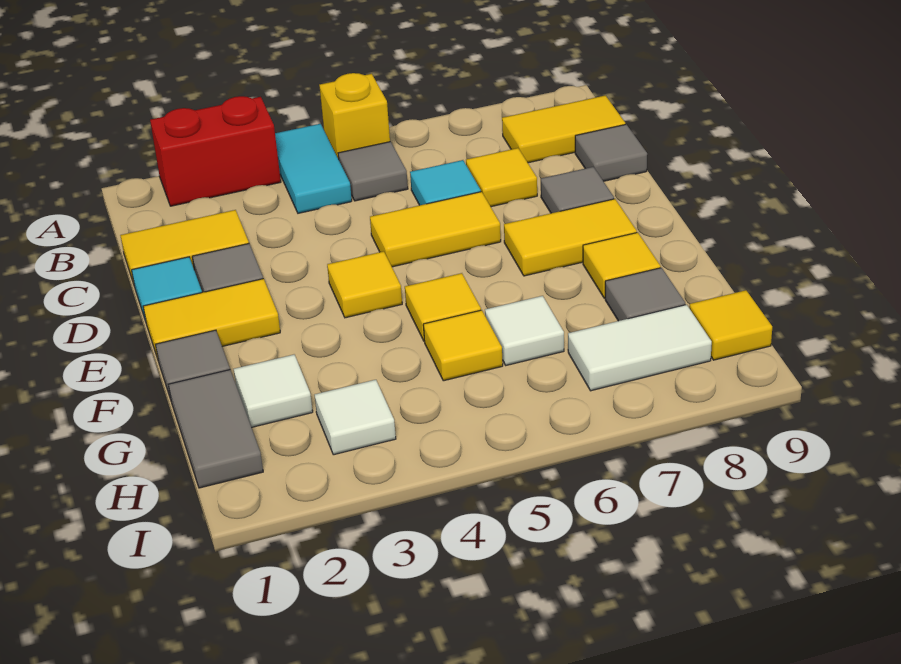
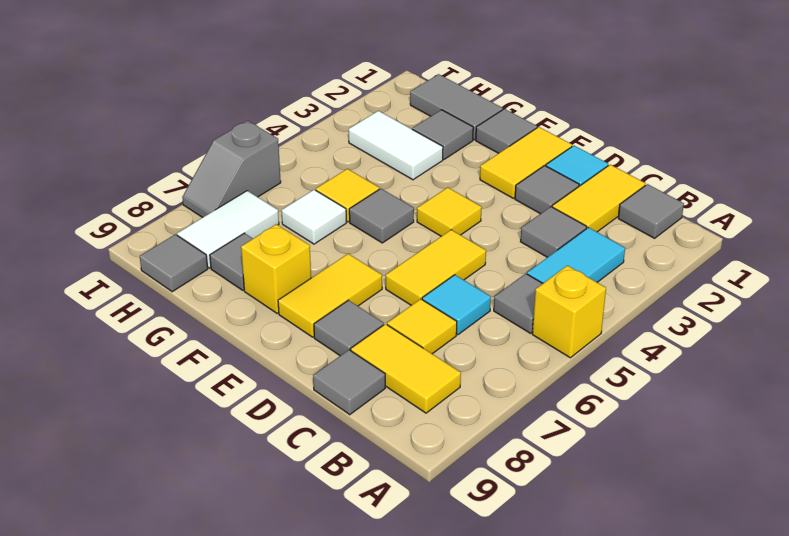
red 1x2 brick [150,96,281,206] -> none
cyan 1x2 tile [275,124,352,213] -> cyan 1x2 tile turned to [527,228,625,283]
none -> grey 1x1 tile [618,184,684,238]
yellow 1x2 tile [502,95,625,163] -> yellow 1x2 tile turned to [351,324,461,413]
none -> grey 1x1 tile [521,207,587,257]
yellow 1x1 tile [405,273,481,341] -> grey 1x1 tile [349,189,414,243]
yellow 1x1 tile [583,232,661,298] -> yellow 1x1 brick [241,224,311,313]
white 1x1 tile [234,355,313,427] -> grey 1x1 tile [412,110,473,159]
white 1x1 tile [314,380,396,455] -> white 1x2 tile [349,111,443,180]
yellow 1x1 tile [689,290,772,360] -> grey 1x1 tile [140,234,208,292]
none -> grey 1x2 slope [182,121,281,217]

